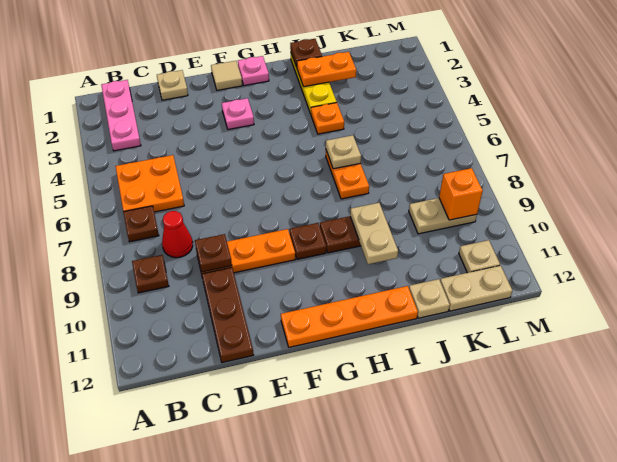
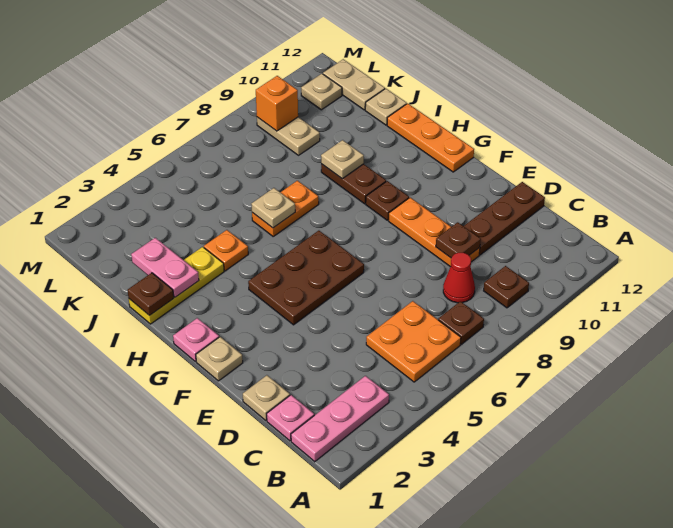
tan 1x1 tile [211,61,242,90] -> tan 1x1 plate [196,337,243,381]
pink 1x1 plate [222,98,254,130] -> pink 1x1 plate moved to [267,395,314,441]
none -> brown 2x3 plate [248,231,364,325]
orange 1x4 plate [281,286,418,347] -> orange 1x3 plate [387,103,474,172]
orange 1x2 plate [297,52,356,87] -> pink 1x2 plate [131,238,199,297]
tan 1x2 plate [350,203,398,264] -> tan 1x1 plate [321,140,364,179]

